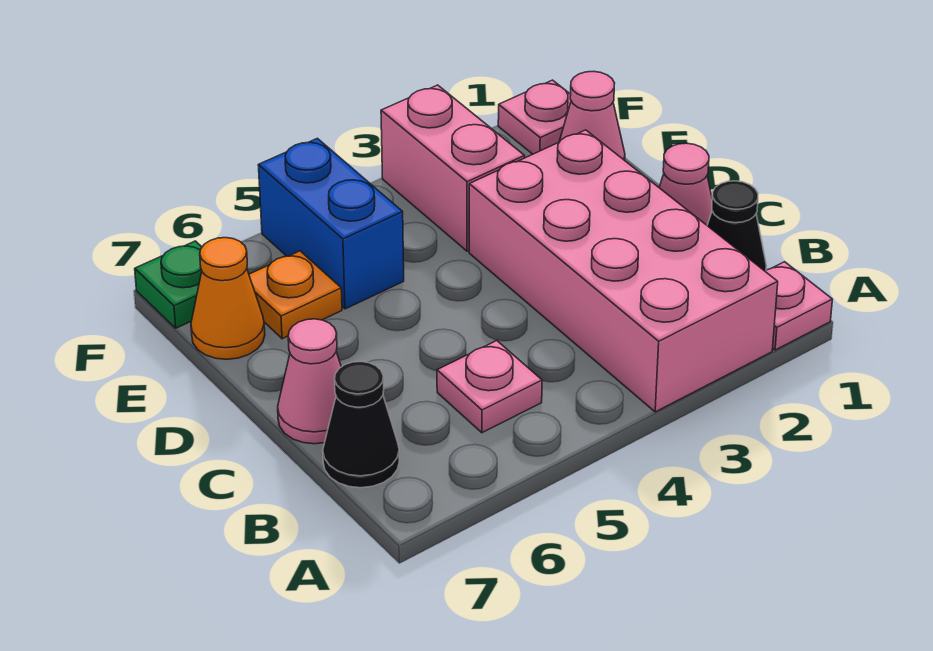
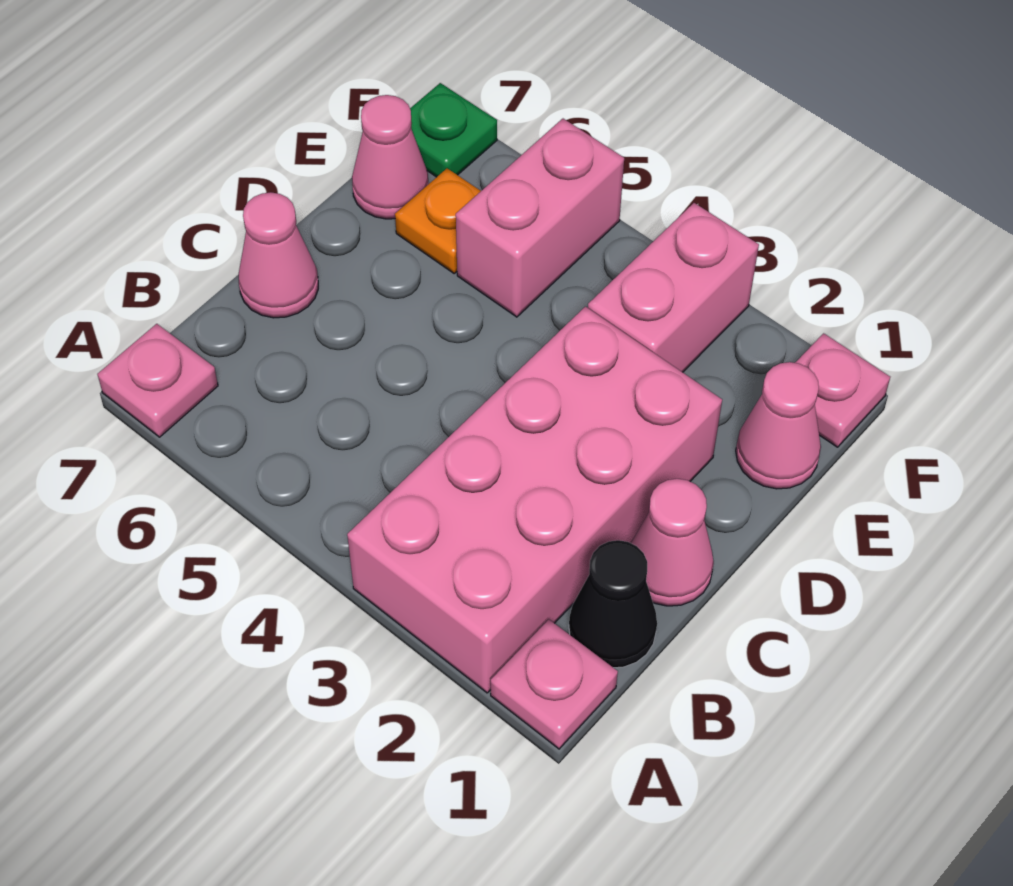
pink 1x1 plate [437,341,542,433] -> pink 1x1 plate moved to [97,324,218,437]
black 1x1 cone [323,362,399,488] -> none
blue 1x2 brick [258,138,404,309] -> pink 1x2 brick [456,119,624,317]
orange 1x1 cone [191,238,265,359] -> pink 1x1 cone [352,95,428,219]

